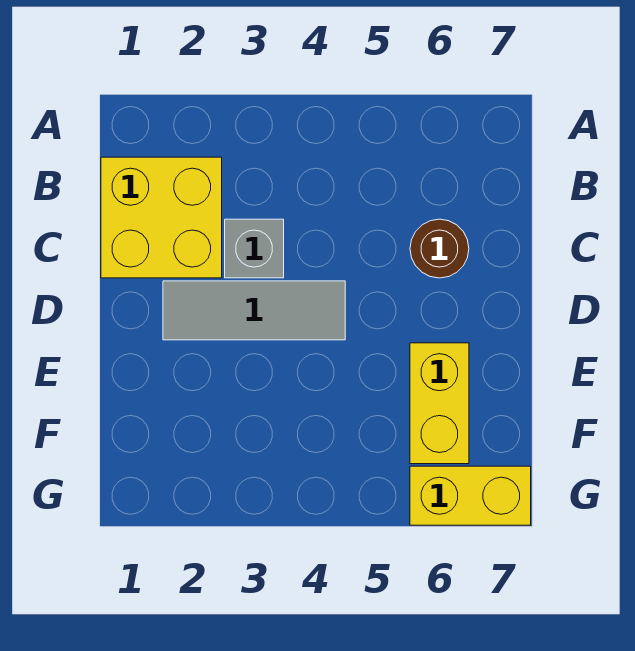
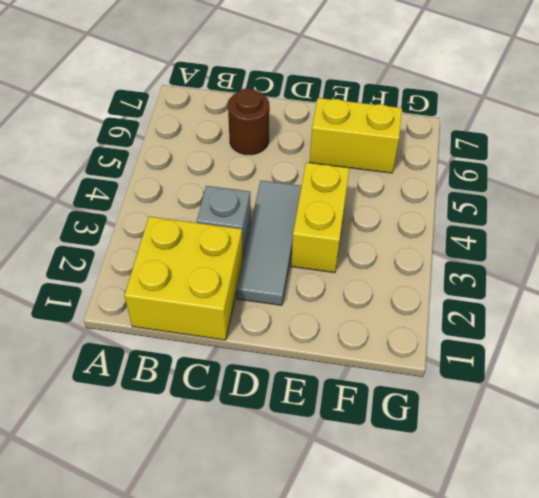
yellow 1x2 brick [410,466,531,525] -> yellow 1x2 brick moved to [291,162,349,273]

